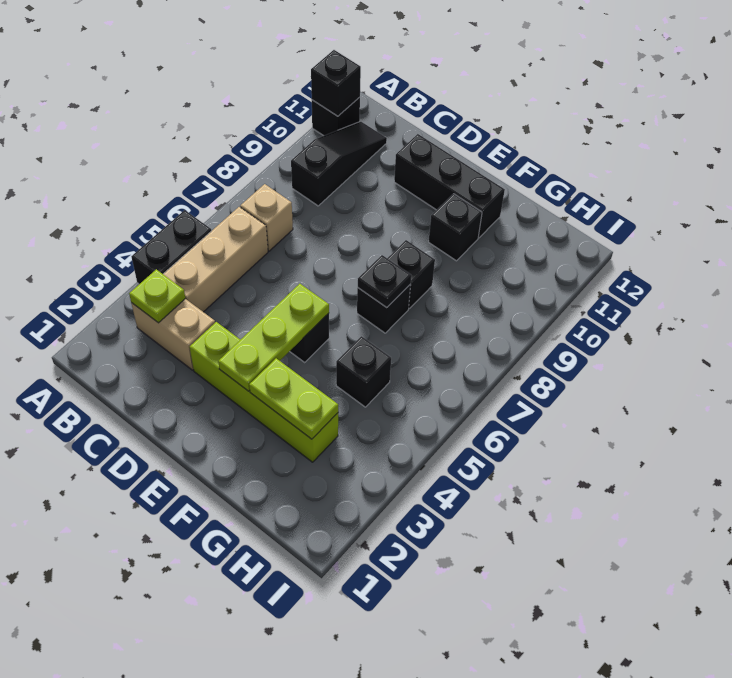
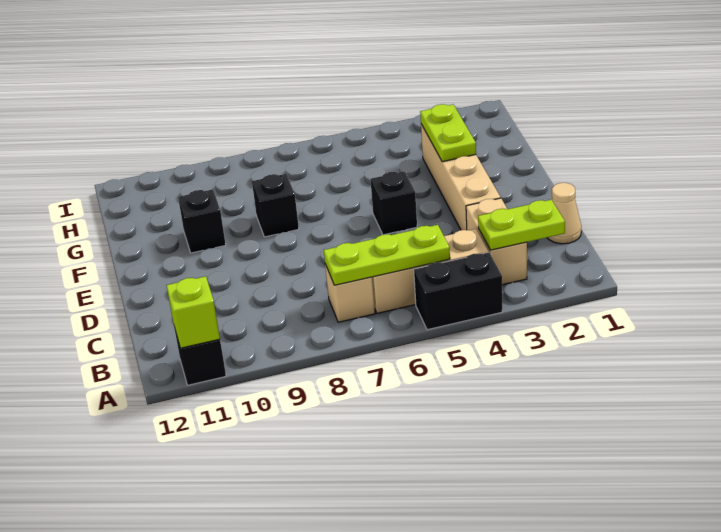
black 1x1 brick [311,50,361,116] -> lime 1x1 brick [166,276,220,348]
lime 1x1 plate [129,269,185,323] -> lime 1x2 plate [478,200,565,250]
black 1x3 slope [291,121,387,206] -> none
none -> tan 1x1 cone [547,183,581,244]
lime 1x4 brick [190,322,338,462] -> tan 1x4 brick [421,124,501,230]
black 1x3 brick [394,134,505,238] -> none
lime 1x3 plate [218,284,329,391] -> lime 1x3 plate moved to [324,225,450,285]
black 1x1 brick [357,284,411,333] -> none
black 1x1 plate [358,255,411,308] -> none
black 1x1 brick [336,336,391,407] -> none

